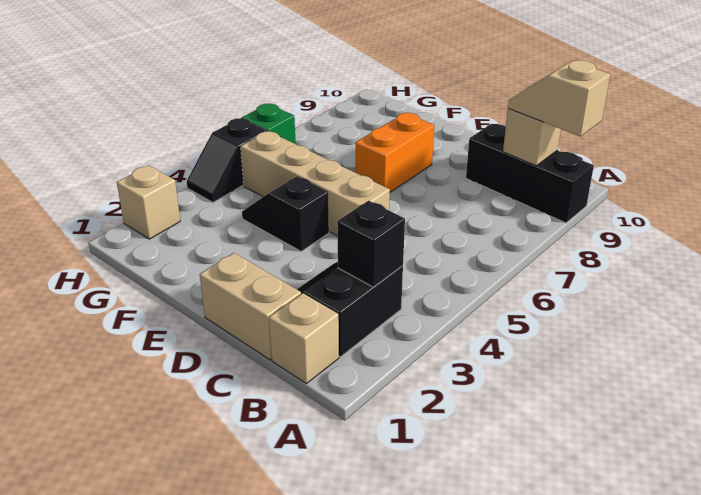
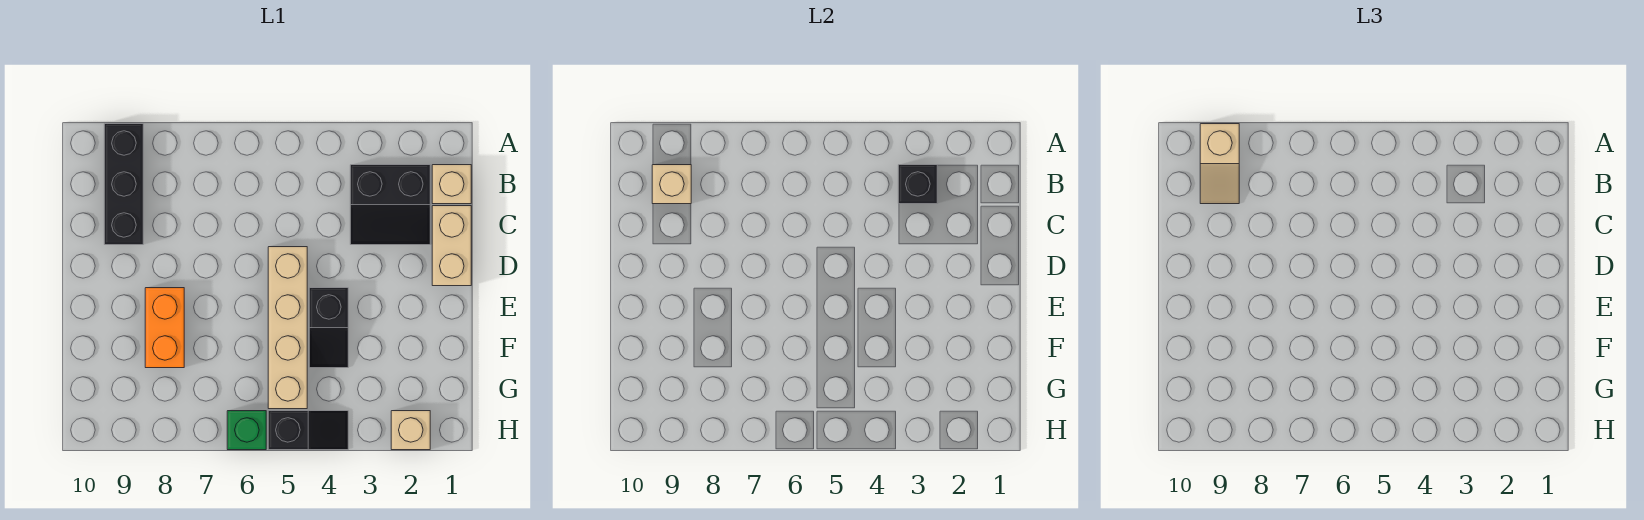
orange 1x2 brick [356,113,434,192] -> orange 1x2 brick turned to [145,288,184,368]

